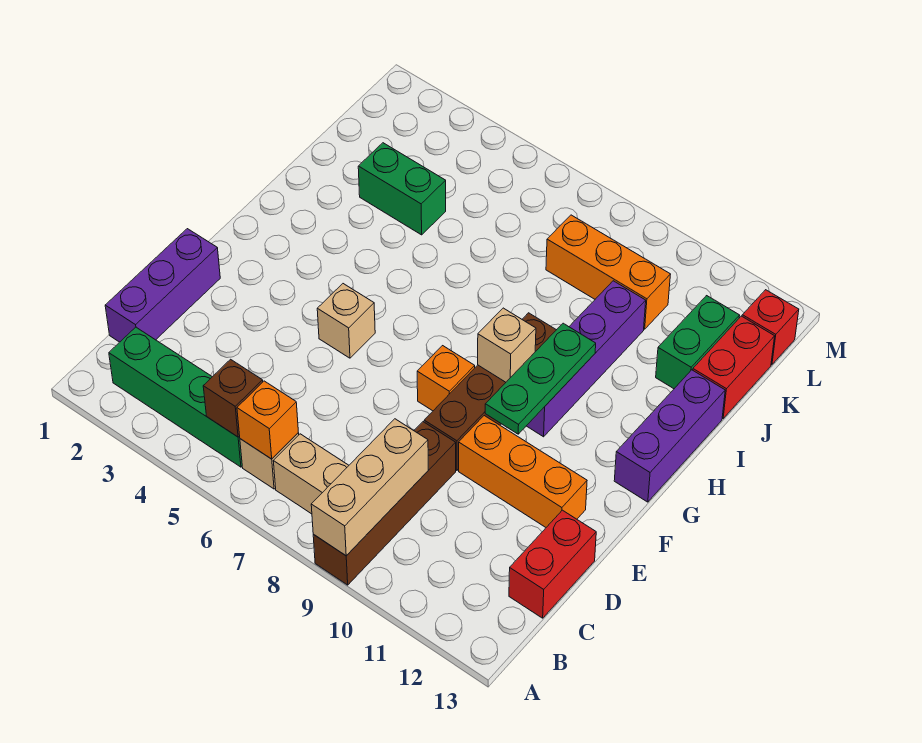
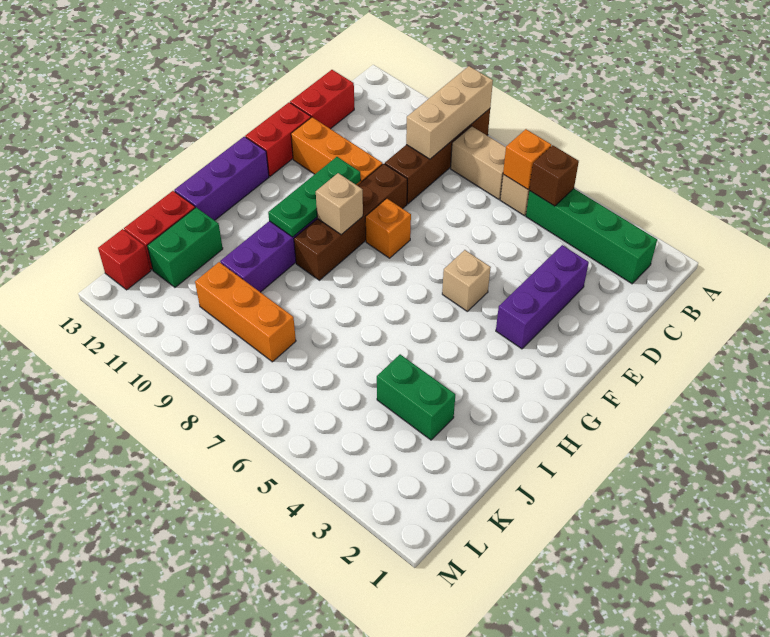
purple 1x3 brick [105,229,220,342] -> purple 1x3 brick moved to [496,245,589,349]
none -> red 1x2 brick [245,102,311,176]

